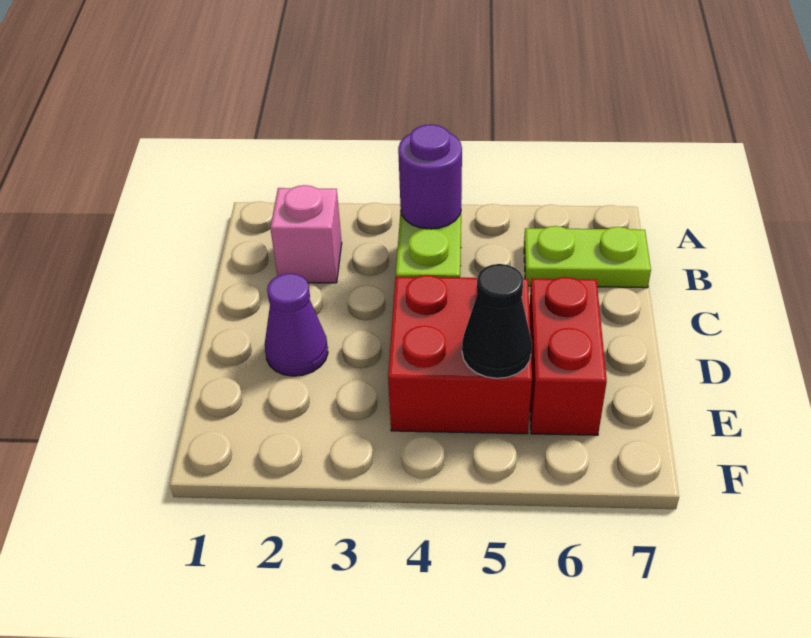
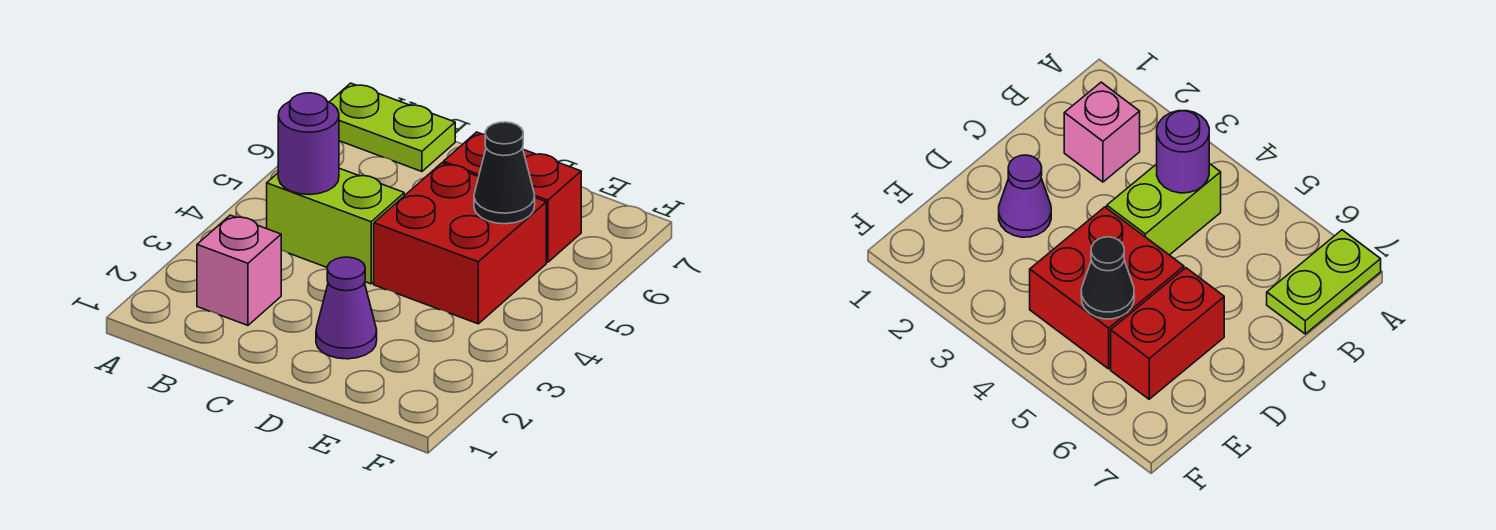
lime 1x2 plate [524,226,651,288] -> lime 1x2 plate turned to [330,83,455,172]

